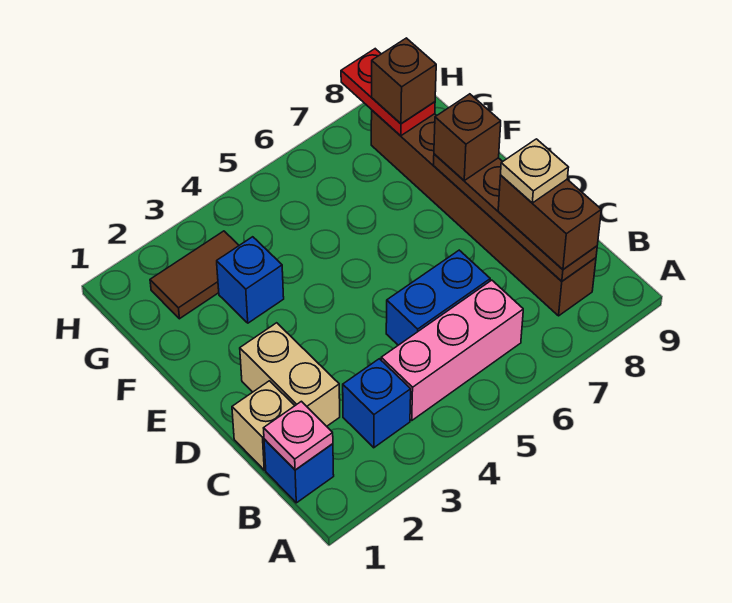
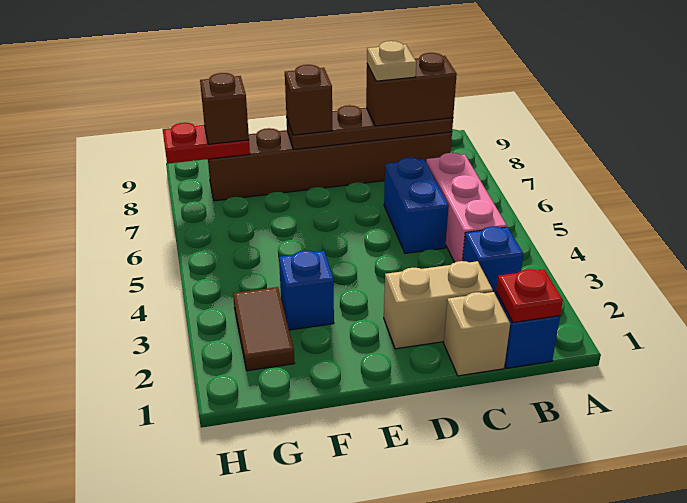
pink 1x1 plate [264,401,333,470] -> red 1x1 plate [496,269,563,323]

